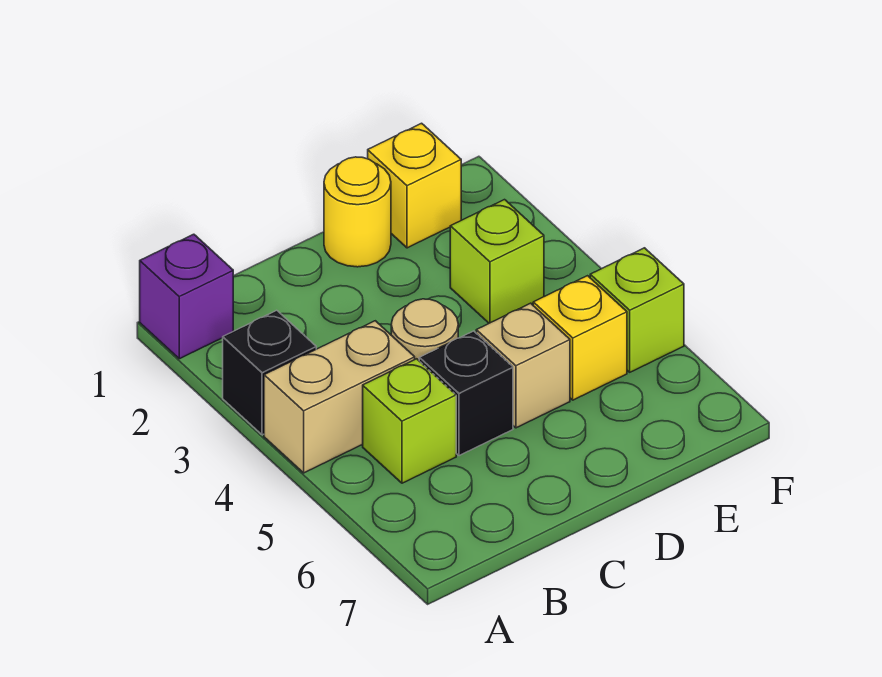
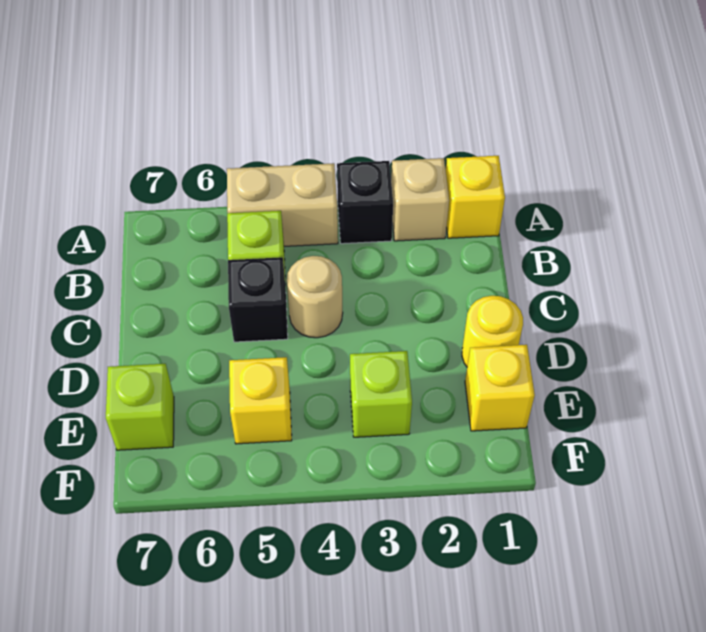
purple 1x1 brick [140,234,233,359] -> yellow 1x1 brick [446,156,505,238]
tan 1x2 brick [264,321,415,473] -> tan 1x2 brick turned to [227,163,338,246]
tan 1x1 brick [476,303,570,428] -> tan 1x1 brick moved to [391,158,449,241]
lime 1x1 brick [590,248,684,372] -> lime 1x1 brick moved to [106,364,174,450]

